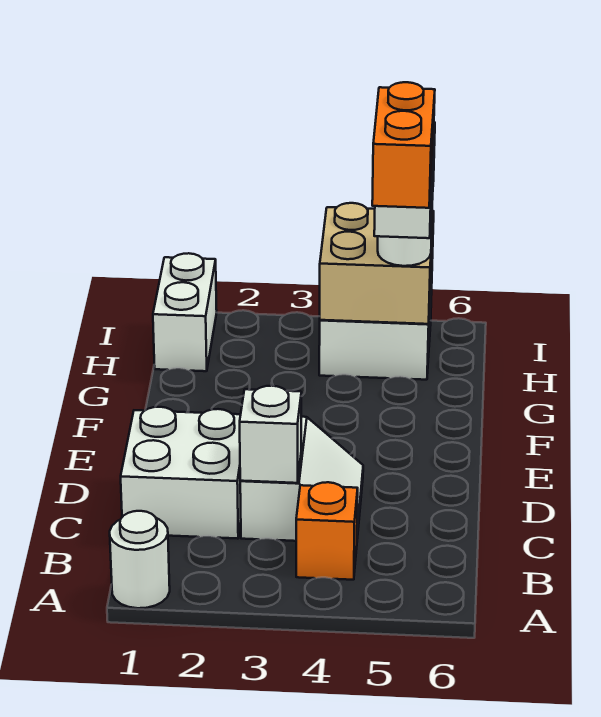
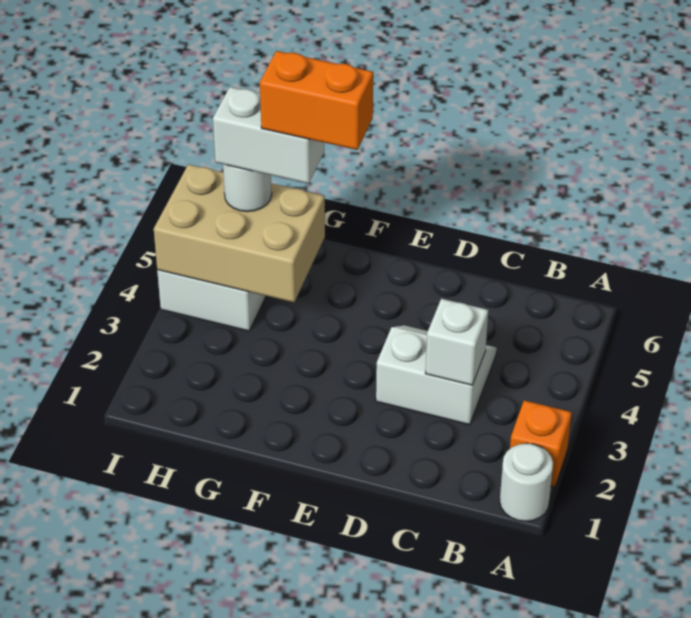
orange 1x1 brick [296,482,358,580] -> orange 1x1 brick moved to [510,400,572,487]
white 2x2 brick [121,407,241,539] -> none
white 1x2 brick [153,253,217,371] -> none
tan 2x2 brick [320,203,434,324] -> tan 2x3 brick [154,164,325,302]

